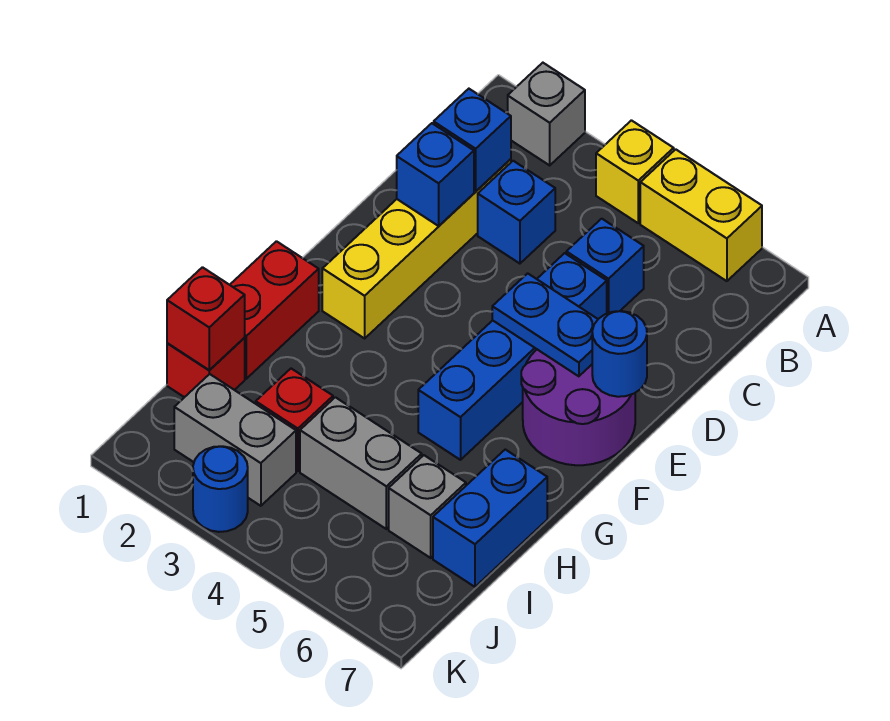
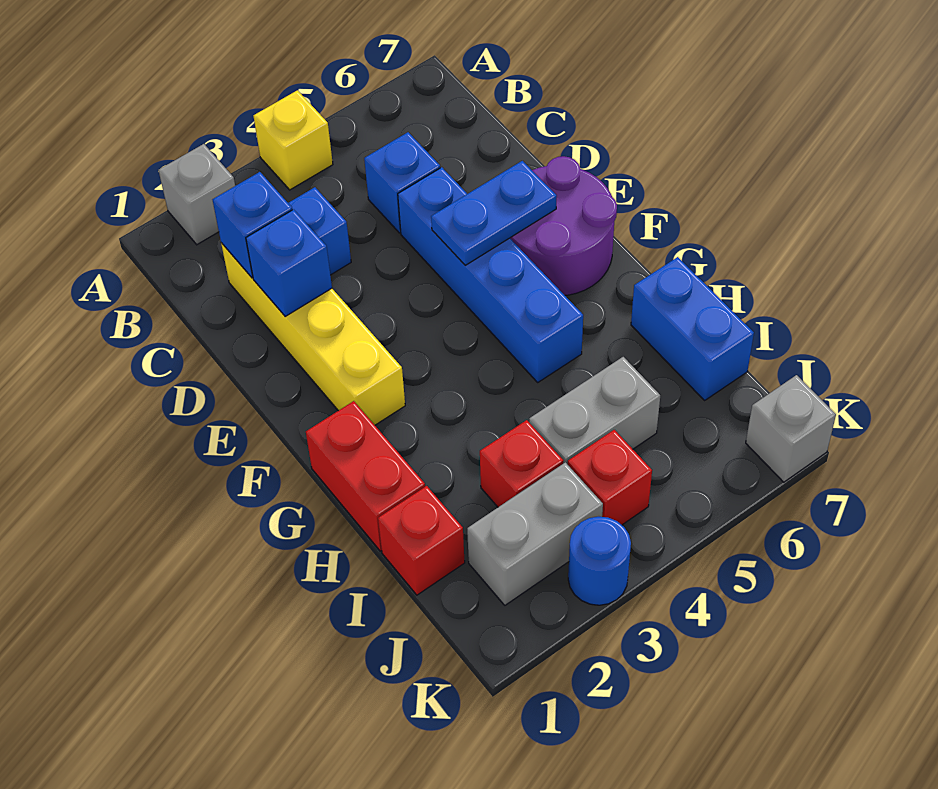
yellow 1x2 brick [640,149,762,281] -> none
blue 1x1 round brick [592,311,647,397] -> none
red 1x1 brick [167,267,245,370] -> red 1x1 brick moved to [568,430,652,525]
grey 1x1 brick [389,455,466,558] -> grey 1x1 brick moved to [746,375,836,482]

